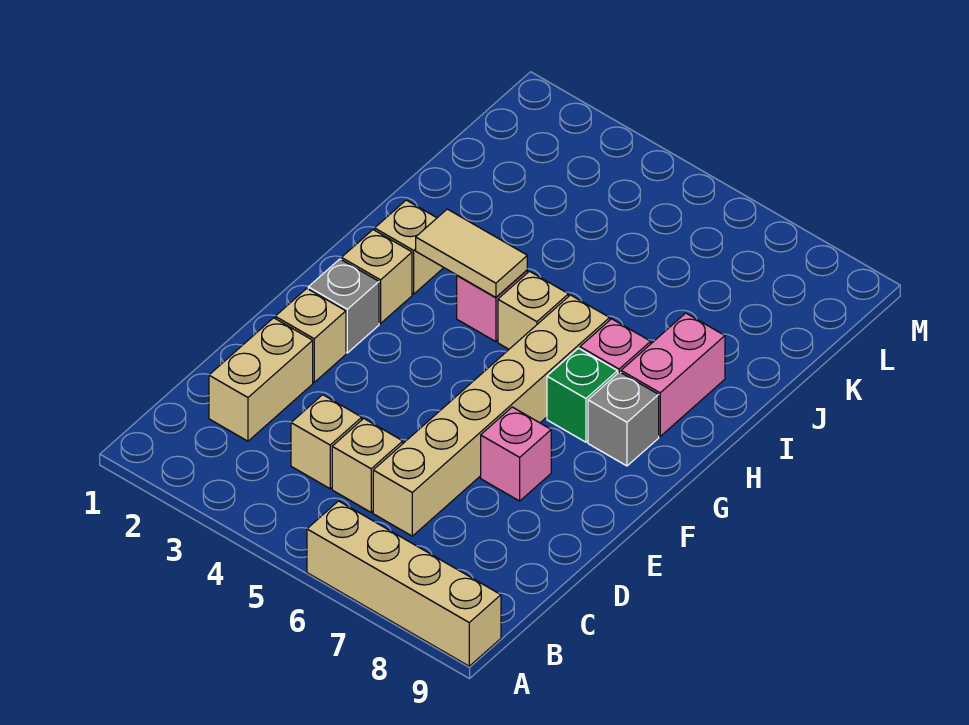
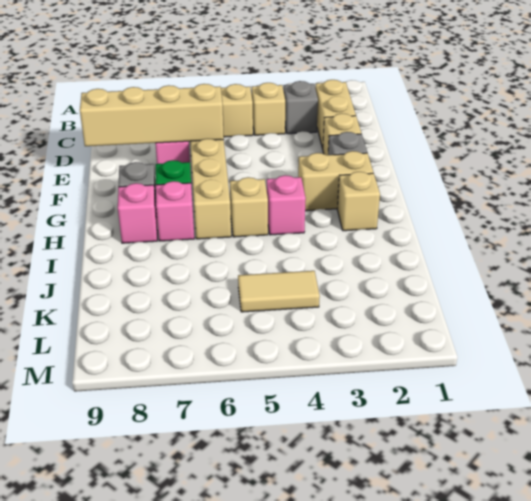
tan 1x4 brick [307,501,501,666] -> tan 1x4 brick moved to [80,84,224,146]
none -> grey 1x1 brick [284,81,318,134]
tan 1x1 brick [341,230,412,324] -> tan 1x2 brick [298,151,373,211]
tan 1x2 tile [416,209,527,297] -> tan 1x2 tile moved to [238,271,320,312]
pink 1x2 brick [621,313,725,436] -> pink 1x1 brick [118,183,157,243]

